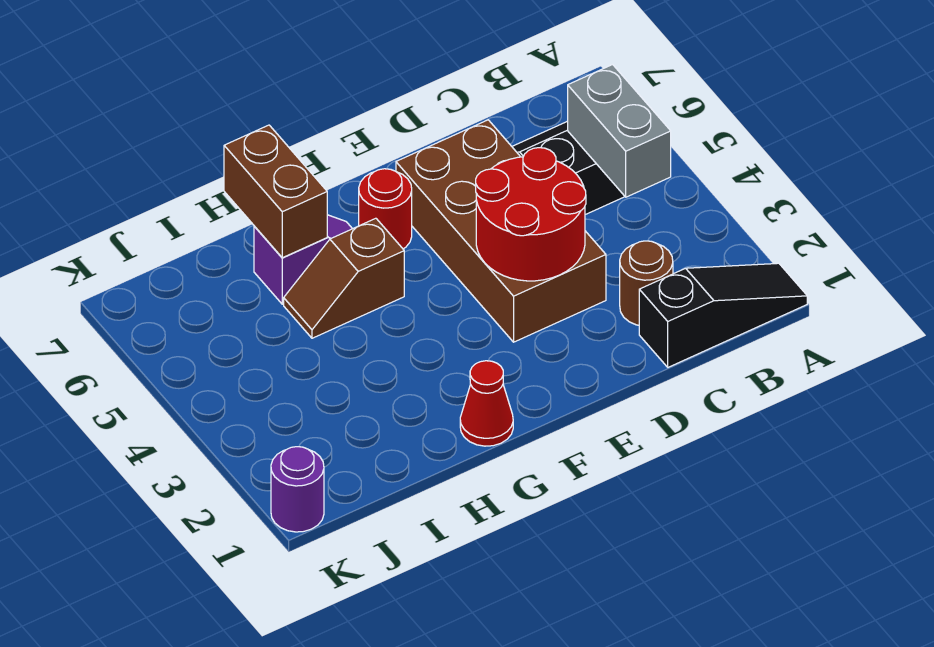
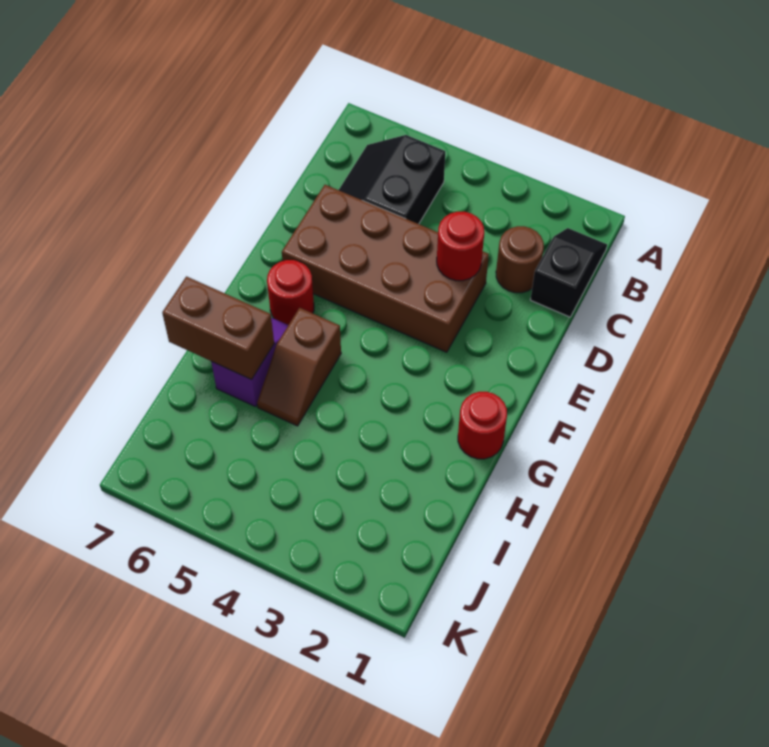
black 1x3 slope [639,263,807,367] -> black 1x2 slope [530,228,607,317]
grey 1x2 brick [568,65,671,197] -> none
red 2x2 round brick [476,148,586,281] -> red 1x1 round brick [437,212,484,281]
red 1x1 cone [460,361,513,446] -> red 1x1 round brick [458,392,507,459]
purple 1x1 round brick [271,447,324,532] -> none

